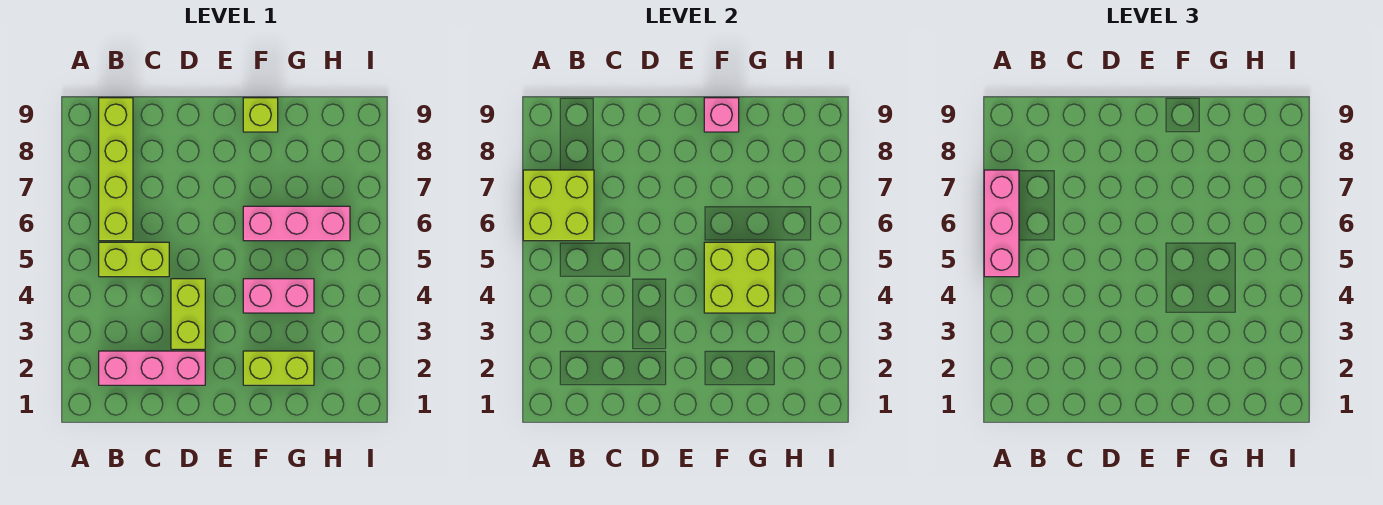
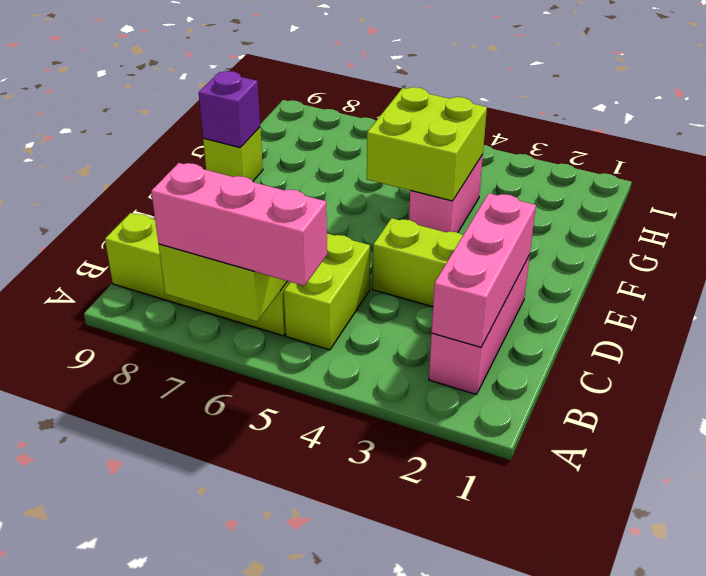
lime 1x2 brick [243,351,314,385] -> none
pink 1x3 brick [243,206,350,241] -> pink 1x3 brick moved to [432,193,536,347]
pink 1x1 brick [704,98,739,132] -> purple 1x1 brick [199,71,260,148]

